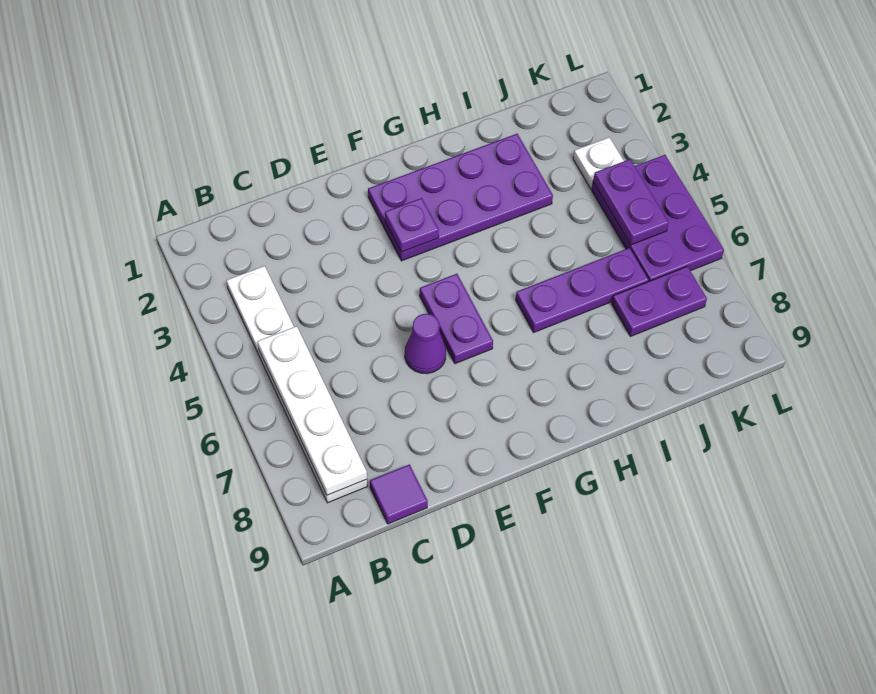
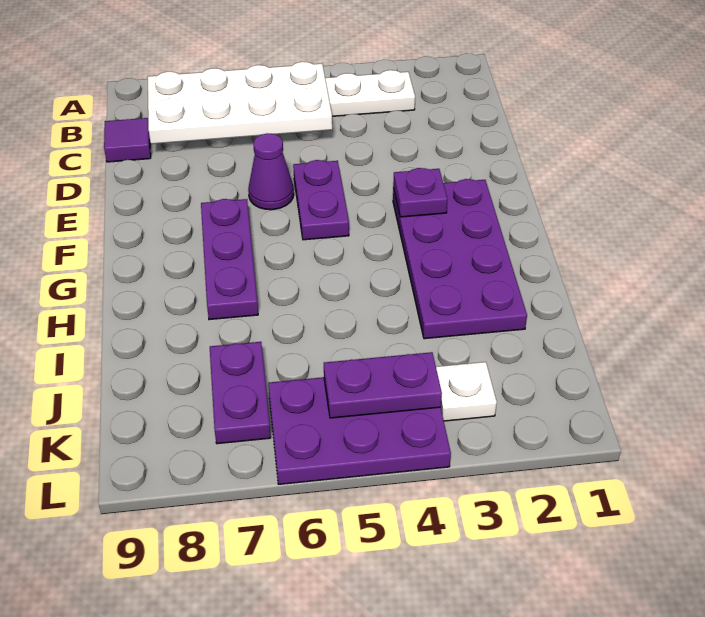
white 1x4 plate [258,326,367,495] -> white 2x4 plate [148,62,332,144]
purple 1x2 plate [420,274,493,364] -> purple 1x2 plate turned to [293,160,349,240]
purple 1x3 plate [516,248,649,332] -> purple 1x3 plate moved to [201,199,258,320]

